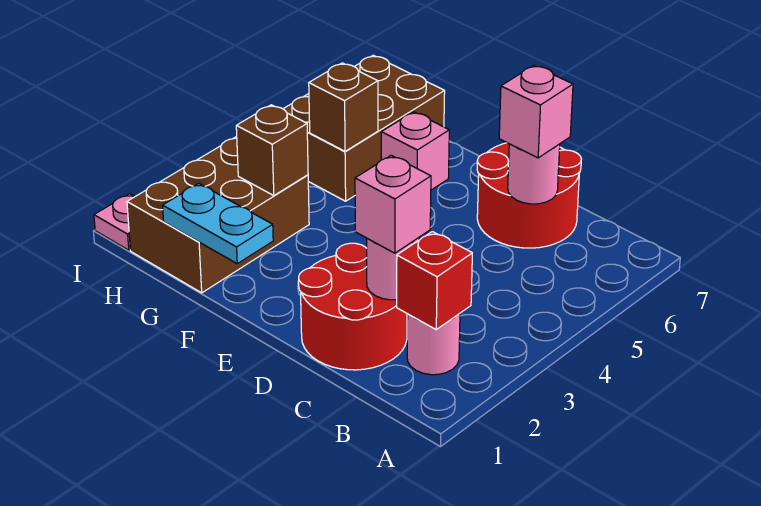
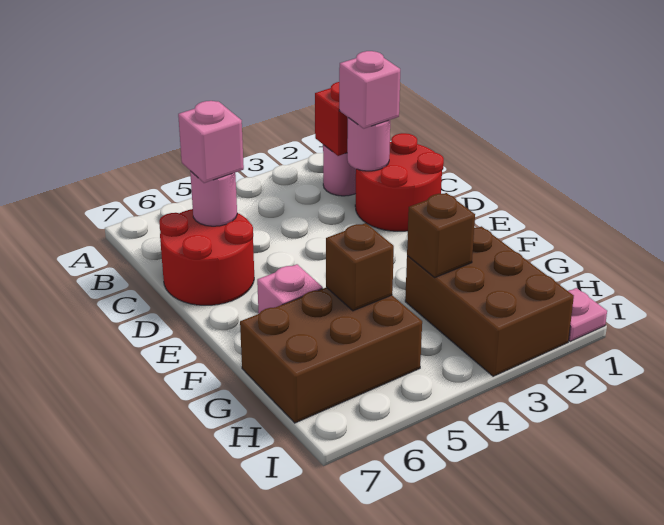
cyan 1x2 plate [163,183,273,264] -> none
brown 2x3 brick [127,137,309,293] -> brown 2x3 brick turned to [405,226,574,376]

